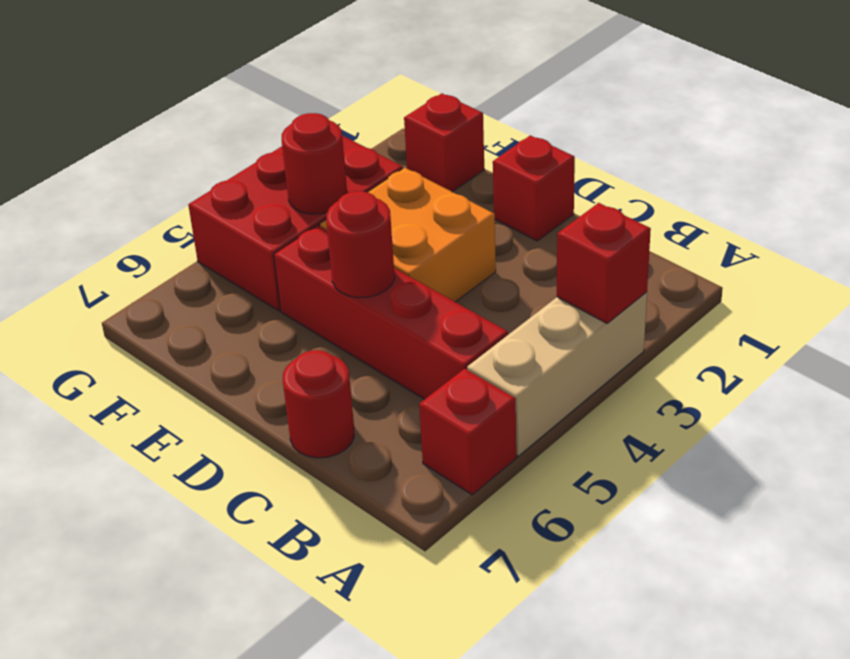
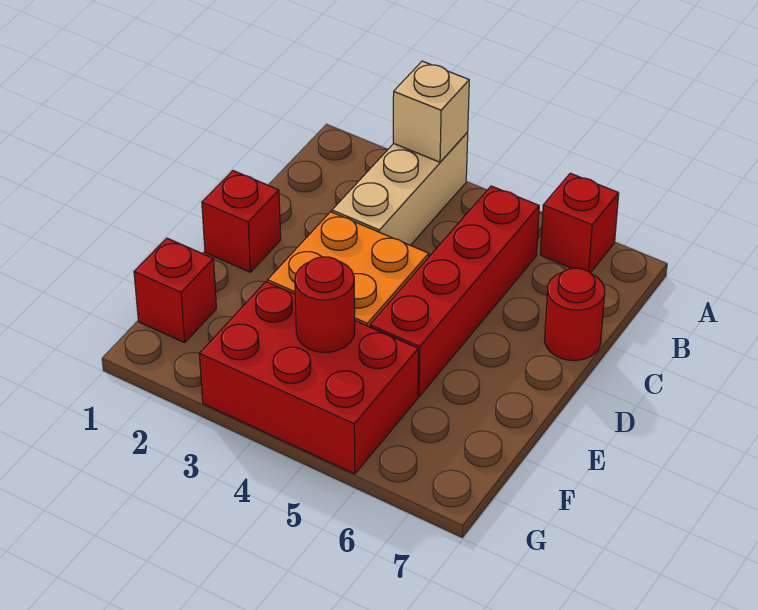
tan 1x3 brick [467,292,647,456] -> tan 1x3 brick turned to [332,133,468,245]
red 1x1 brick [557,203,651,323] -> tan 1x1 brick [393,61,469,162]
red 1x1 round brick [326,191,395,298] -> none

